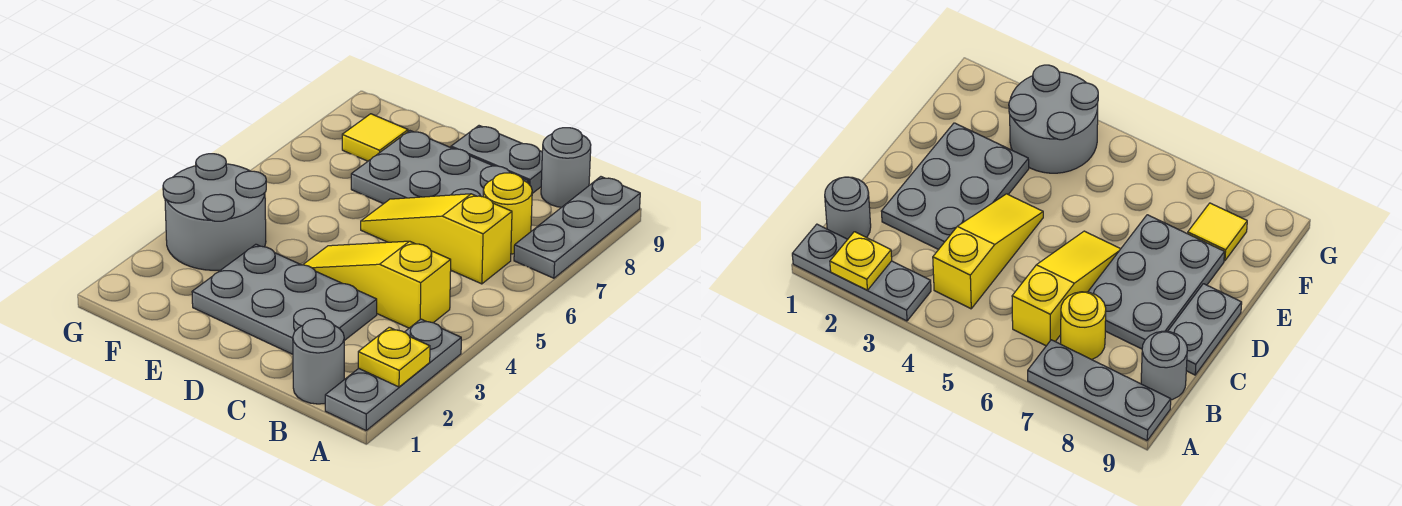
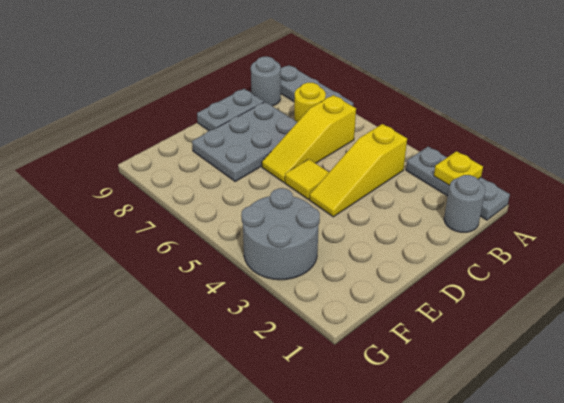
grey 2x3 plate [192,244,377,354] -> none
yellow 1x1 tile [342,114,408,161] -> yellow 1x1 tile moved to [285,159,329,199]

